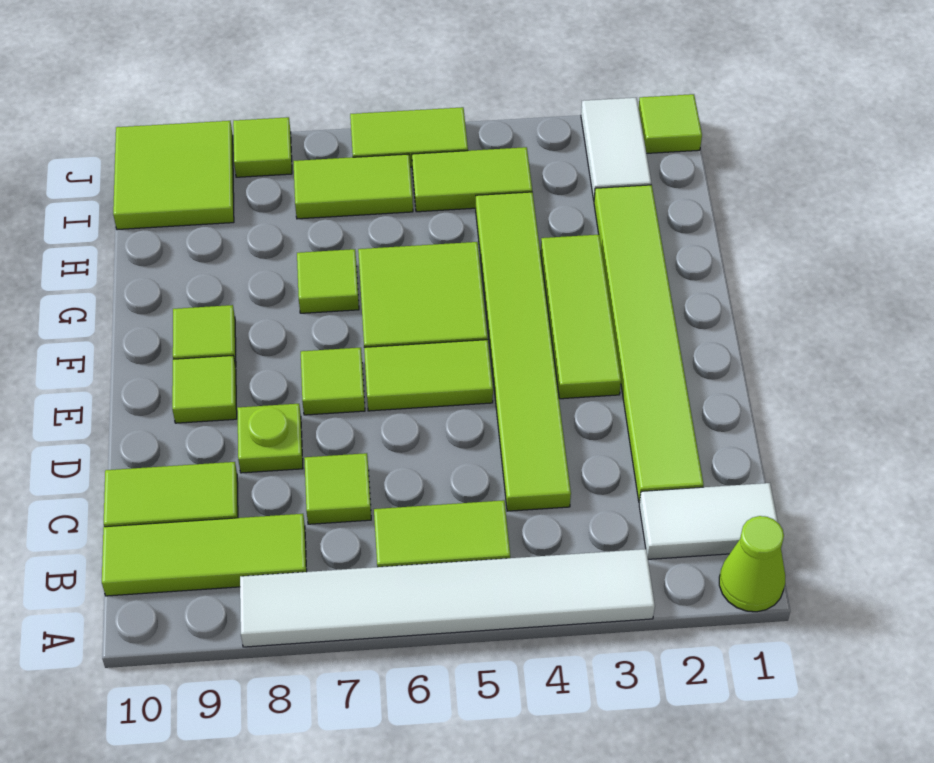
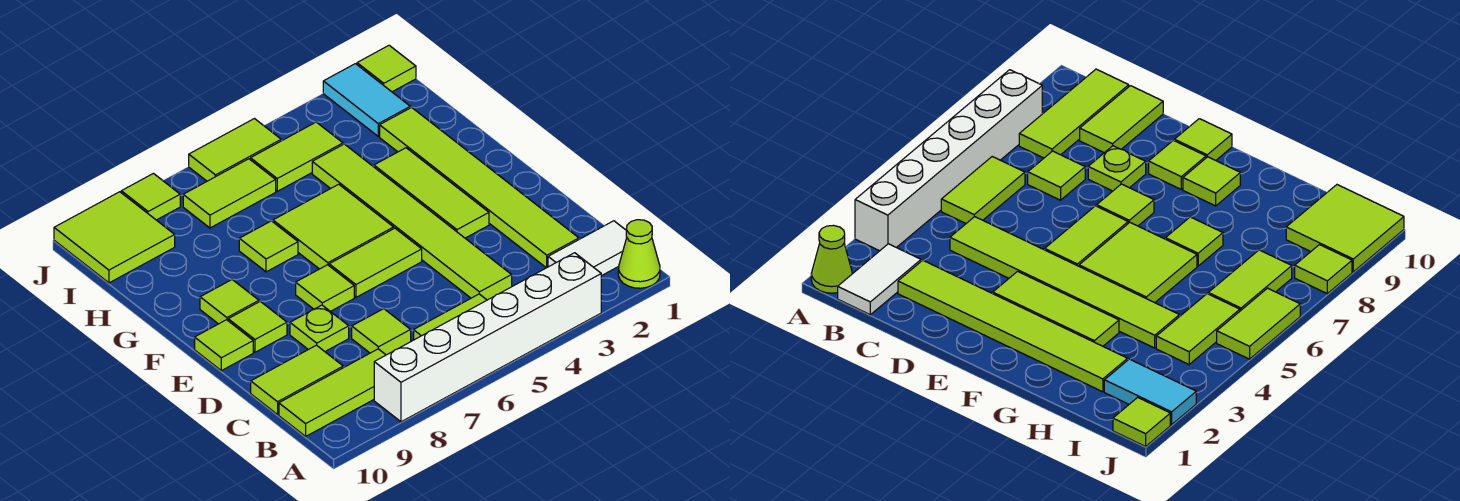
white 1x6 tile [240,549,655,647] -> white 1x6 brick [374,253,601,422]
none -> lime 1x1 tile [195,320,253,371]
white 1x2 tile [581,98,651,200] -> cyan 1x2 tile [323,64,410,136]

